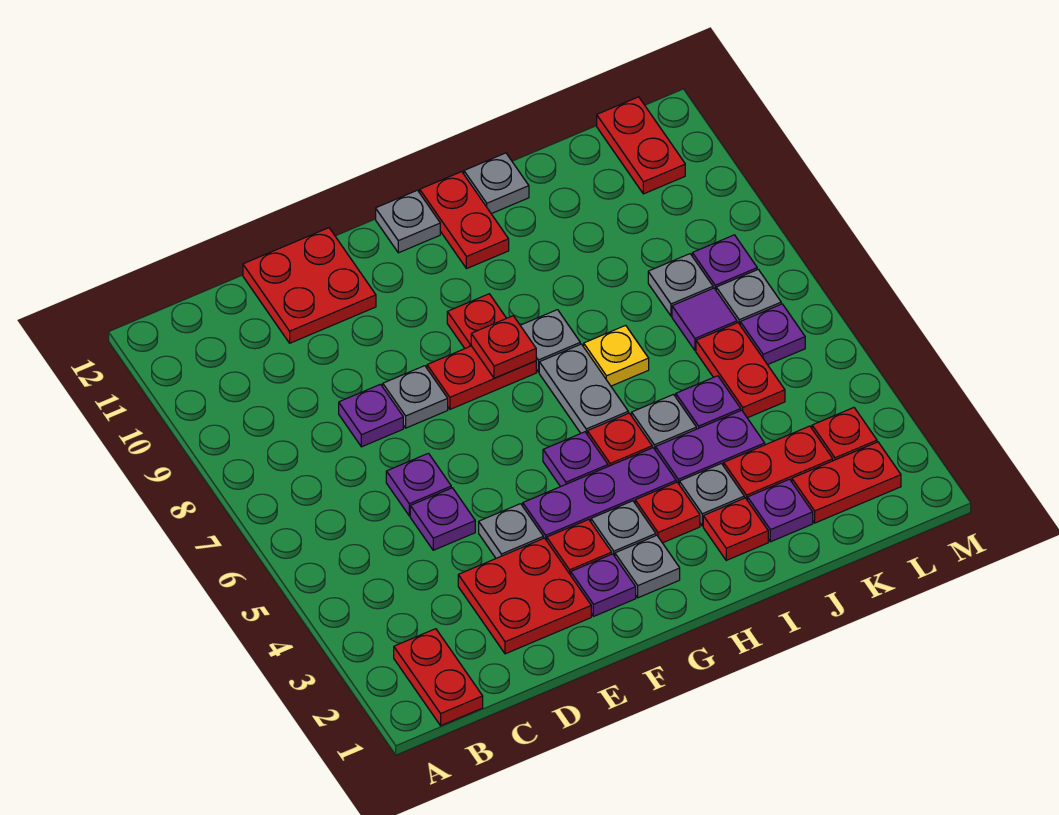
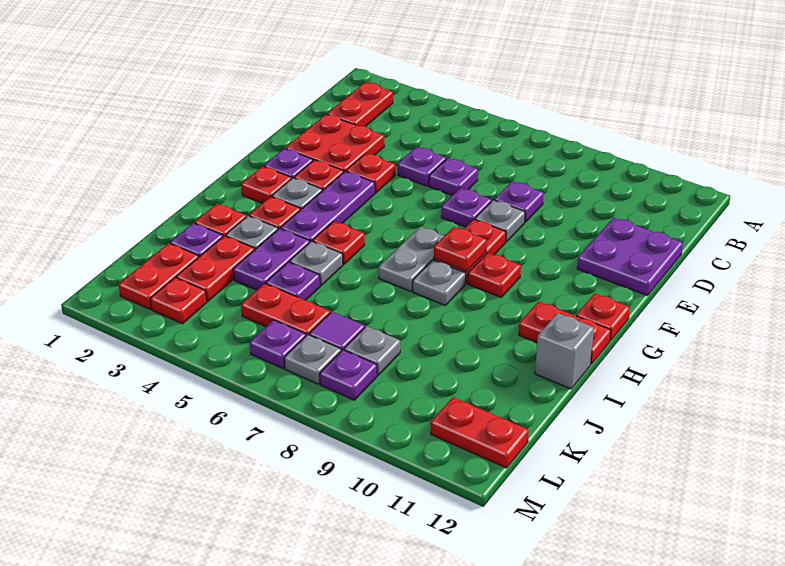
red 1x2 plate [394,629,483,726] -> red 1x2 plate turned to [327,82,393,126]
red 2x2 plate [243,228,376,343] -> purple 2x2 plate [577,218,683,296]
grey 1x1 plate [479,504,543,558] -> red 1x1 plate [346,153,395,193]
grey 1x1 plate [615,535,680,598] -> red 1x1 plate [241,166,292,203]
purple 1x1 plate [543,432,608,487] -> purple 1x1 plate moved to [441,188,492,227]
grey 1x1 plate [376,190,440,253] -> red 1x1 plate [576,293,630,341]
grey 1x2 plate [539,344,628,434] -> grey 1x2 plate turned to [379,227,444,292]
yellow 1x1 plate [584,325,649,386] -> none
grey 1x1 plate [464,153,529,214] -> grey 1x1 brick [535,313,594,389]

